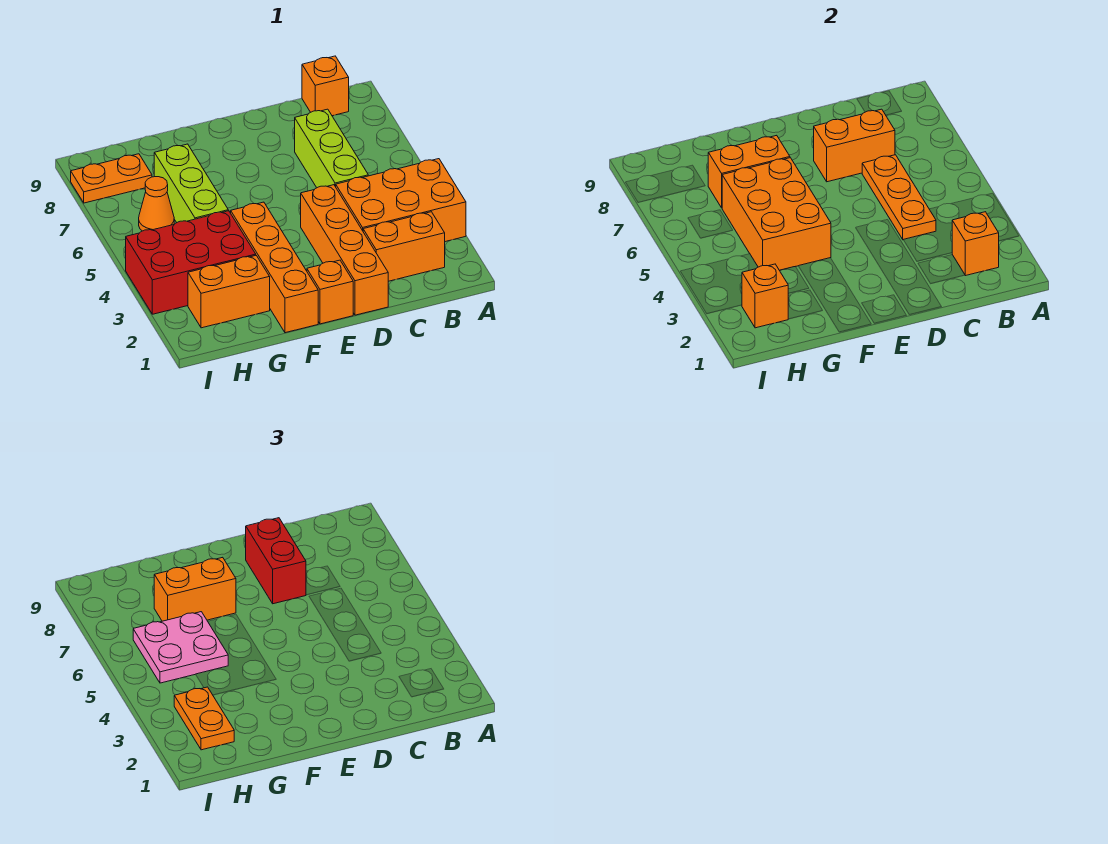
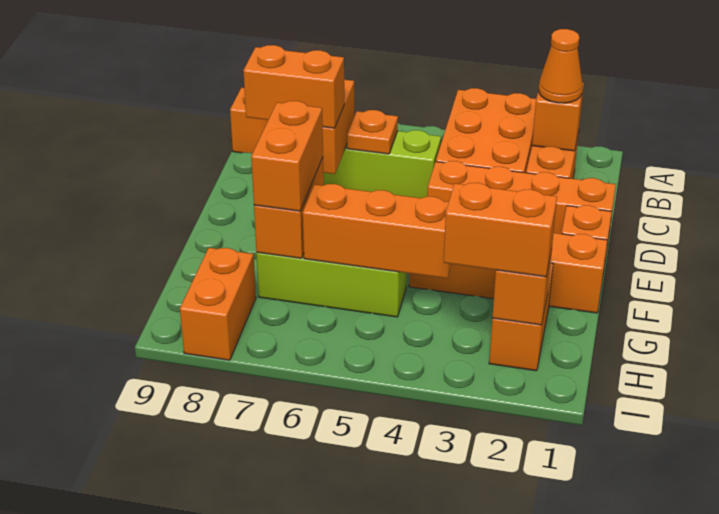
orange 1x3 plate [862,155,936,240] -> orange 1x1 plate [347,110,398,154]
red 1x2 brick [246,518,306,604] -> orange 1x2 brick [243,45,344,128]
orange 2x3 brick [722,158,831,270] -> orange 1x3 brick [303,184,452,279]
red 2x3 brick [126,211,256,314] -> none
pink 2x2 plate [133,612,228,683] -> none
orange 1x2 plate [174,687,234,750] -> orange 1x2 brick [444,183,557,277]
orange 1x1 cone [139,177,174,231] -> orange 1x1 cone moved to [539,29,583,103]
orange 1x2 plate [71,154,152,203] -> orange 1x2 brick [180,248,256,360]

